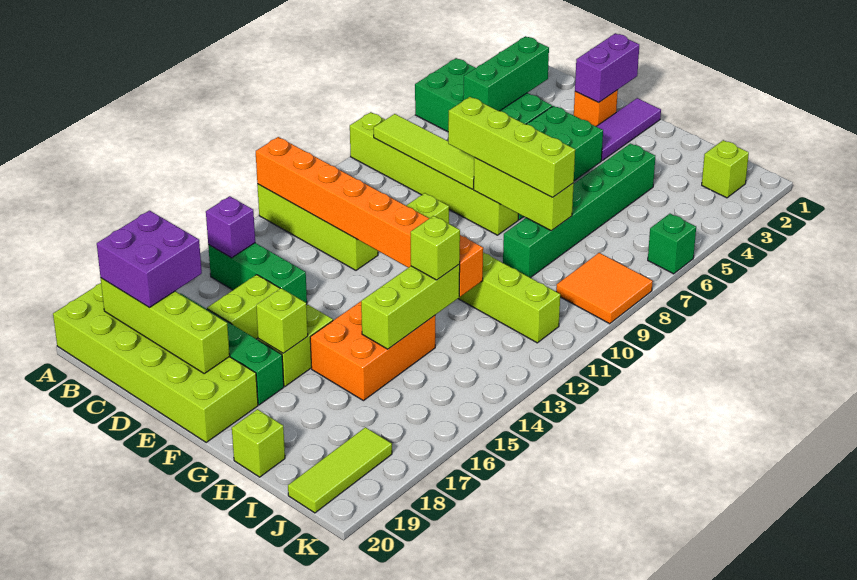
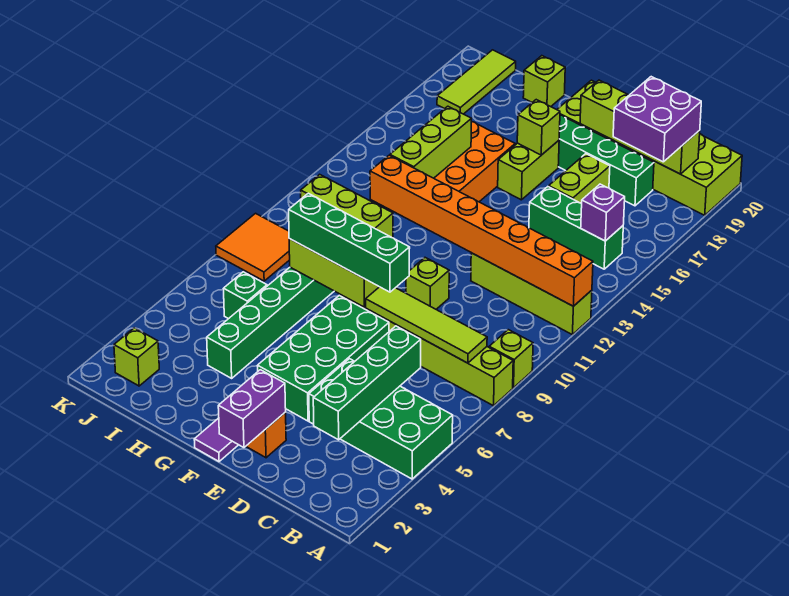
green 1x3 brick [463,36,549,111] -> green 1x4 brick [313,326,421,440]
lime 1x4 brick [448,97,575,197] -> green 1x4 brick [289,193,410,292]
lime 1x1 brick [411,216,460,280] -> lime 1x1 brick moved to [489,330,533,388]
green 1x1 brick [648,214,696,274] -> green 1x1 brick moved to [224,272,267,319]

